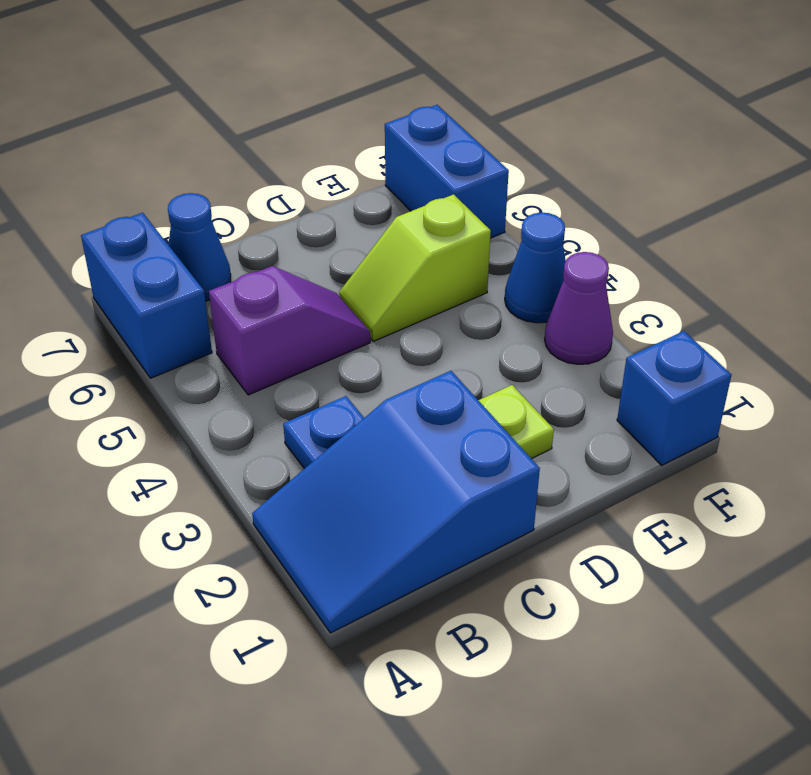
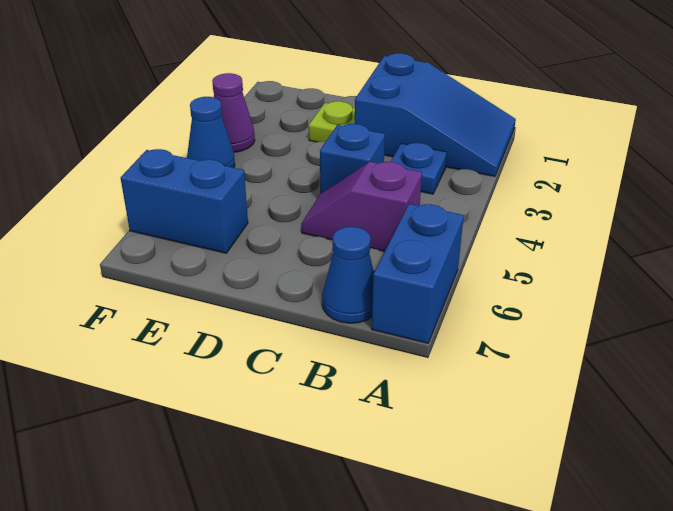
lime 1x2 slope [339,194,491,341] -> none
blue 1x1 brick [617,331,731,465] -> blue 1x1 brick moved to [320,124,385,194]
blue 1x2 brick [385,105,509,238] -> blue 1x2 brick turned to [121,149,248,253]

